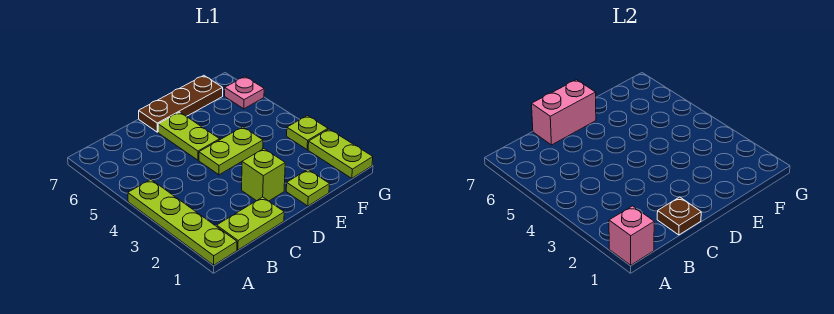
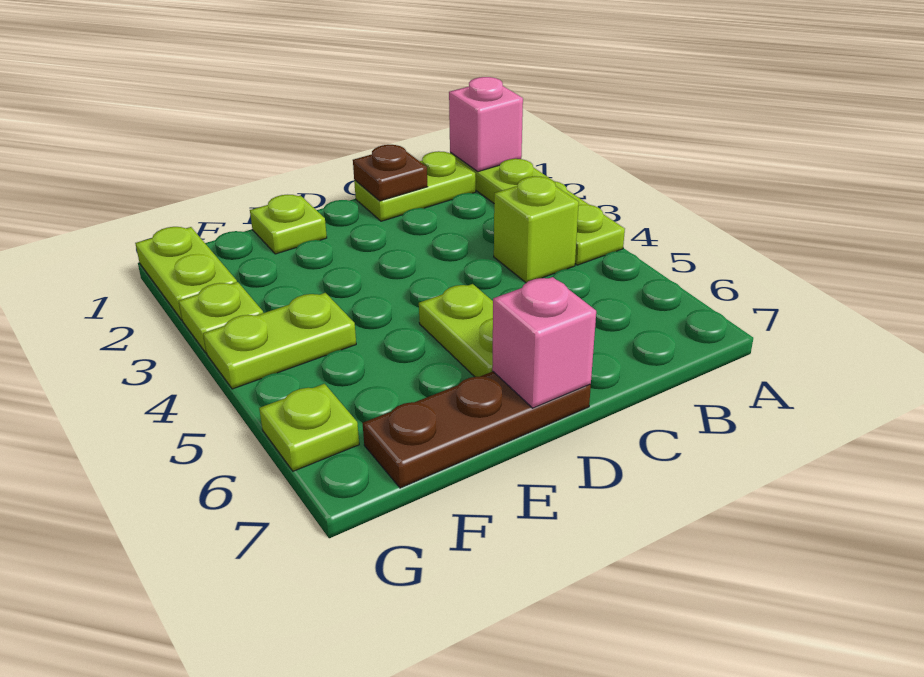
pink 1x2 brick [532,80,596,145] -> pink 1x1 brick [492,277,596,408]
lime 1x1 brick [242,149,285,201] -> lime 1x1 brick moved to [494,176,579,283]
lime 1x2 plate [199,127,263,175] -> lime 1x2 plate moved to [203,293,356,389]
pink 1x1 plate [225,77,264,109] -> lime 1x1 plate [259,384,359,471]

